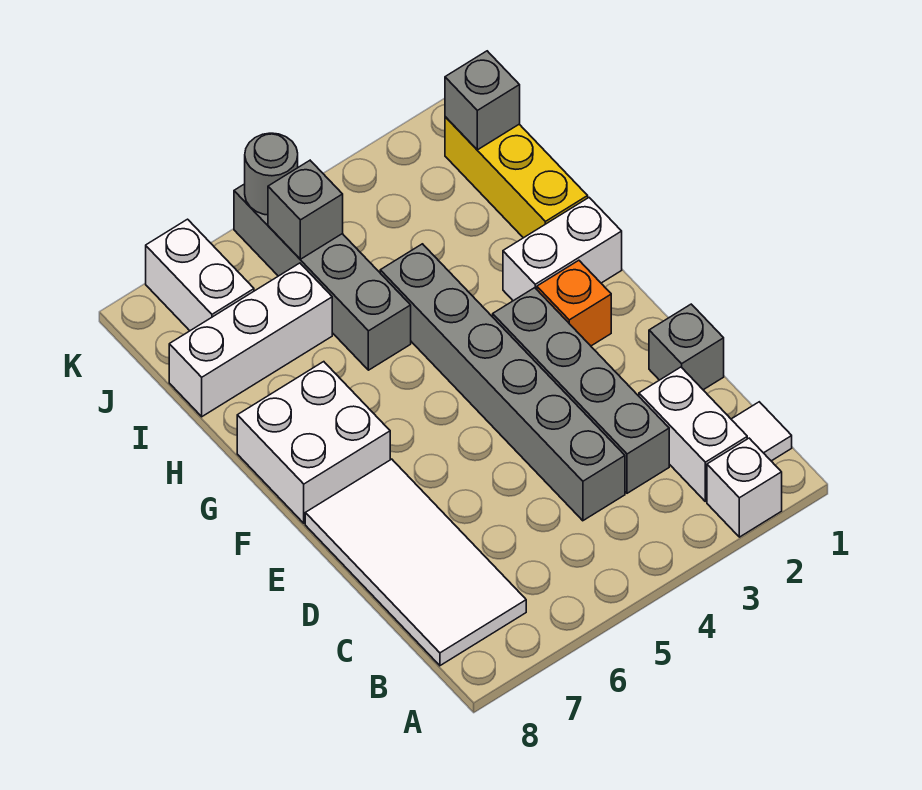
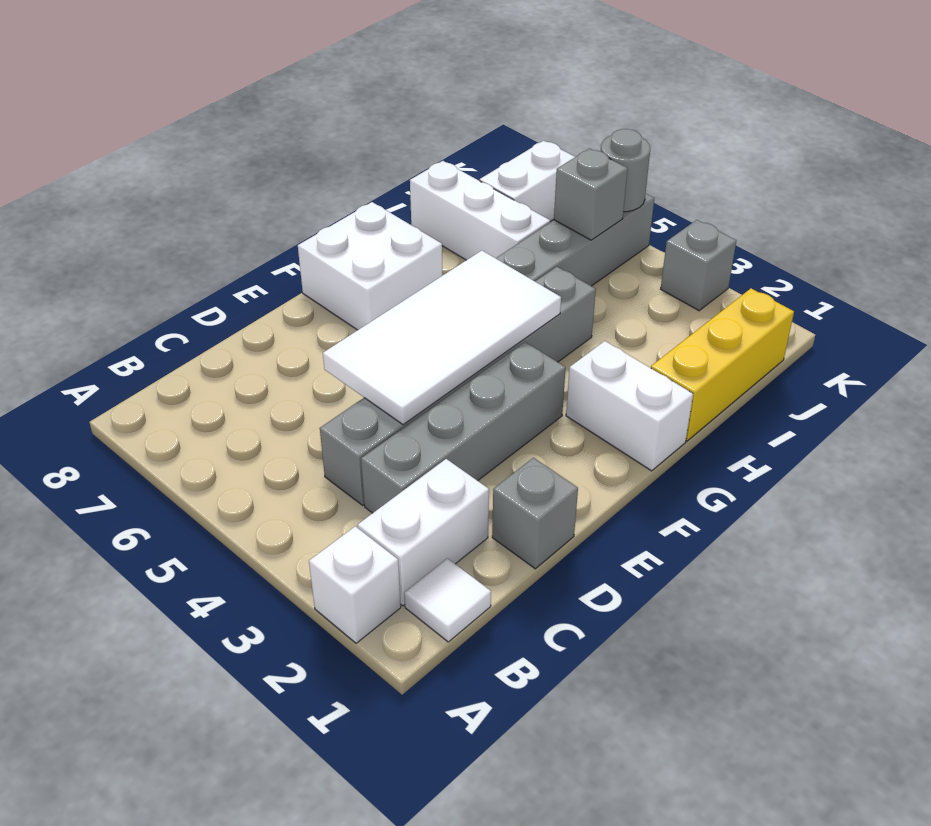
white 2x4 tile [305,459,526,666] -> white 2x4 tile moved to [323,251,561,425]
orange 1x1 brick [537,260,611,346] -> none
grey 1x1 brick [445,51,520,150] -> grey 1x1 brick moved to [661,220,736,311]

